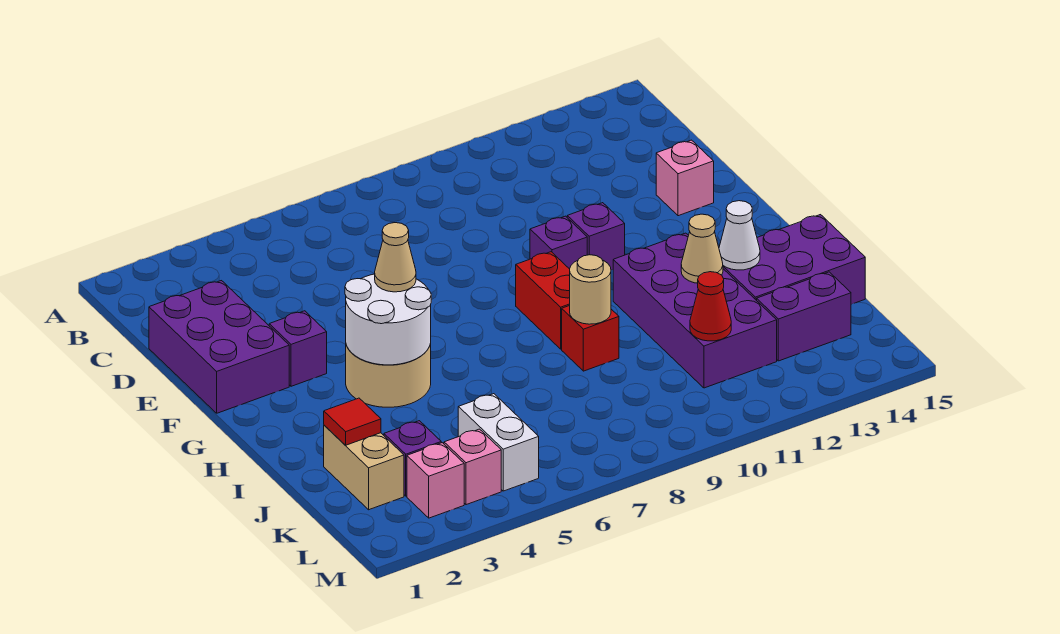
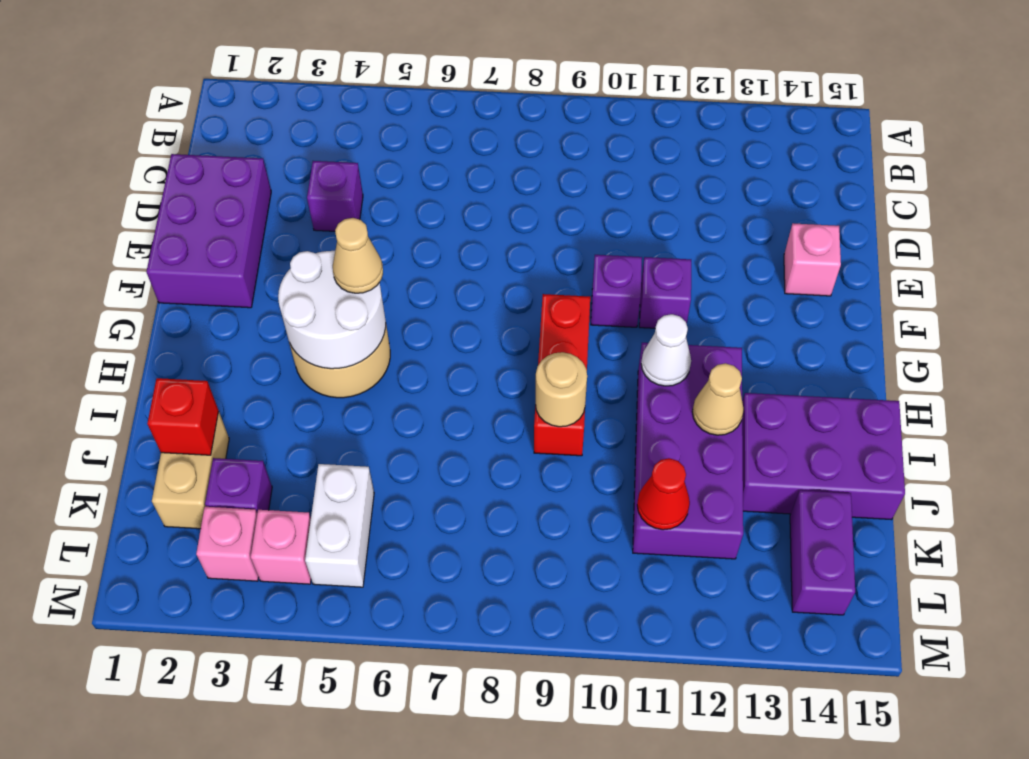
purple 1x1 brick [269,311,327,386] -> purple 1x1 brick moved to [307,161,363,231]
white 1x1 cone [719,201,760,270] -> white 1x1 cone moved to [641,314,691,386]
red 1x1 tile [324,398,381,445] -> red 1x1 brick [147,378,219,455]
purple 1x2 brick [757,272,851,361] -> purple 1x2 brick turned to [790,490,855,615]

